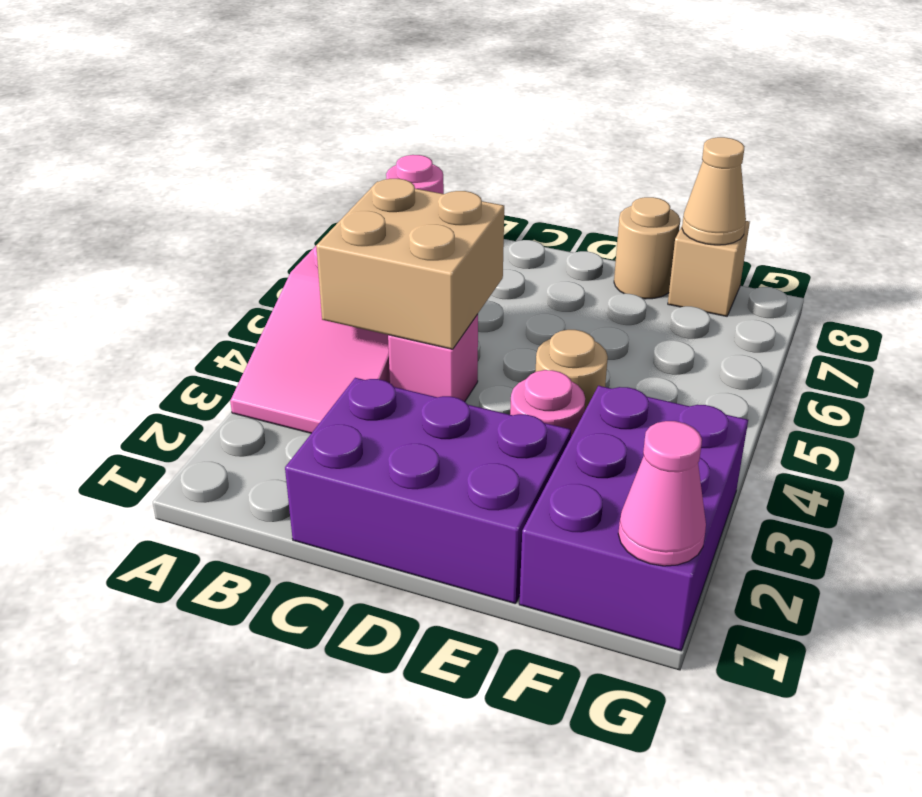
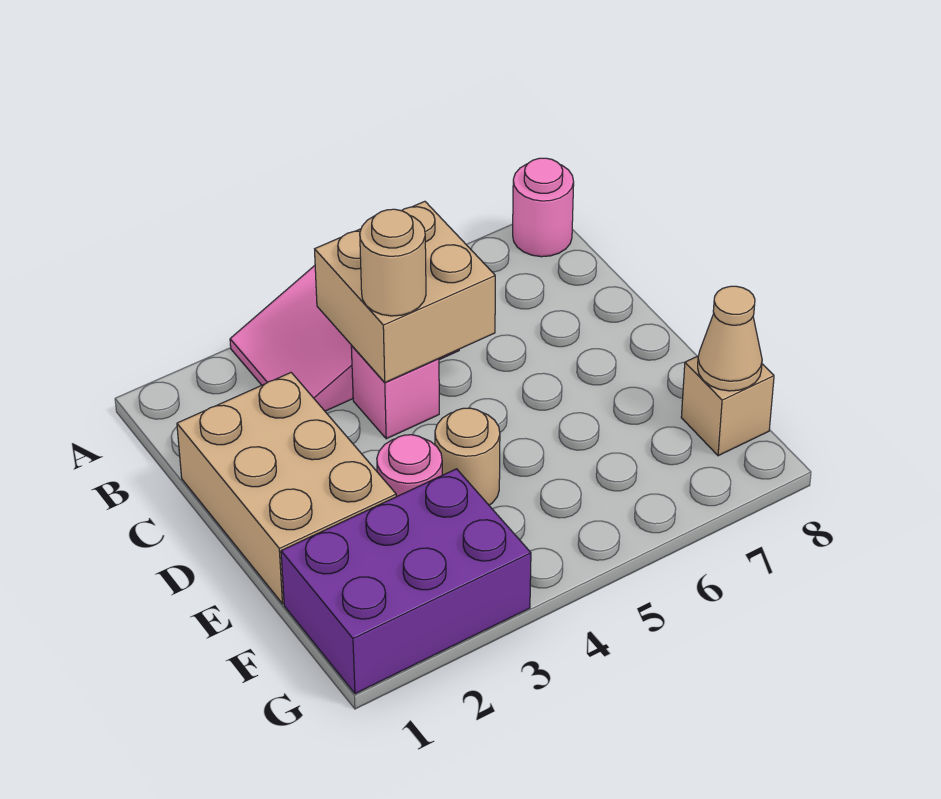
purple 2x3 brick [285,378,571,604] -> tan 2x3 brick [177,373,396,604]
tan 1x1 round brick [614,197,680,299] -> tan 1x1 round brick moved to [360,209,426,316]
pink 1x1 cone [618,421,706,566] -> none

